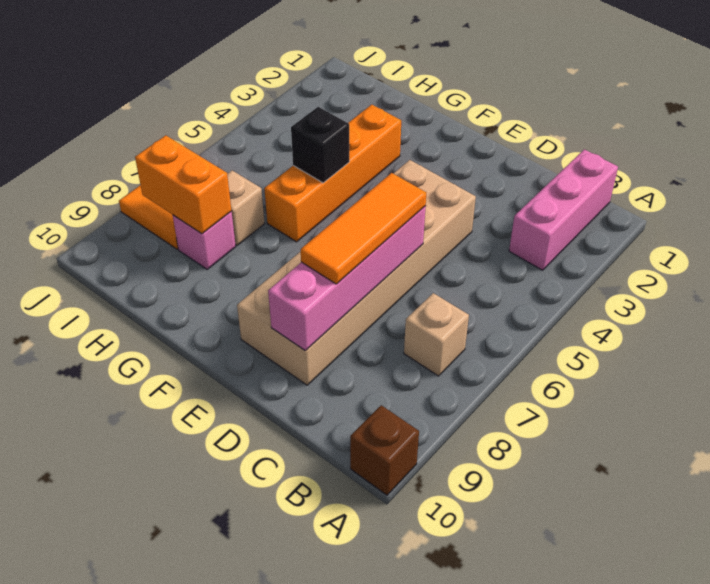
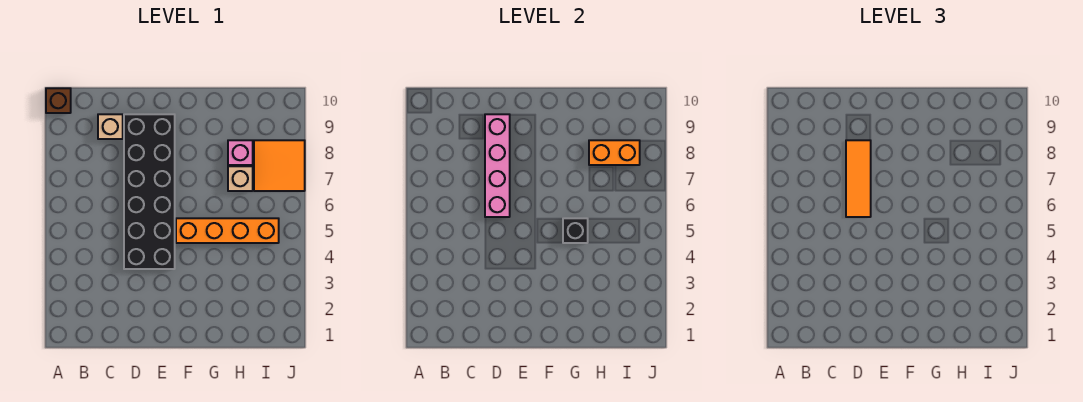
pink 1x3 brick [509,149,618,270] -> none
tan 1x1 brick [404,293,469,376] -> tan 1x1 brick moved to [98,114,123,139]
tan 2x6 brick [237,160,476,385] -> black 2x6 brick [124,114,175,269]
orange 1x4 brick [264,105,401,242] -> orange 1x4 brick turned to [176,218,279,243]

